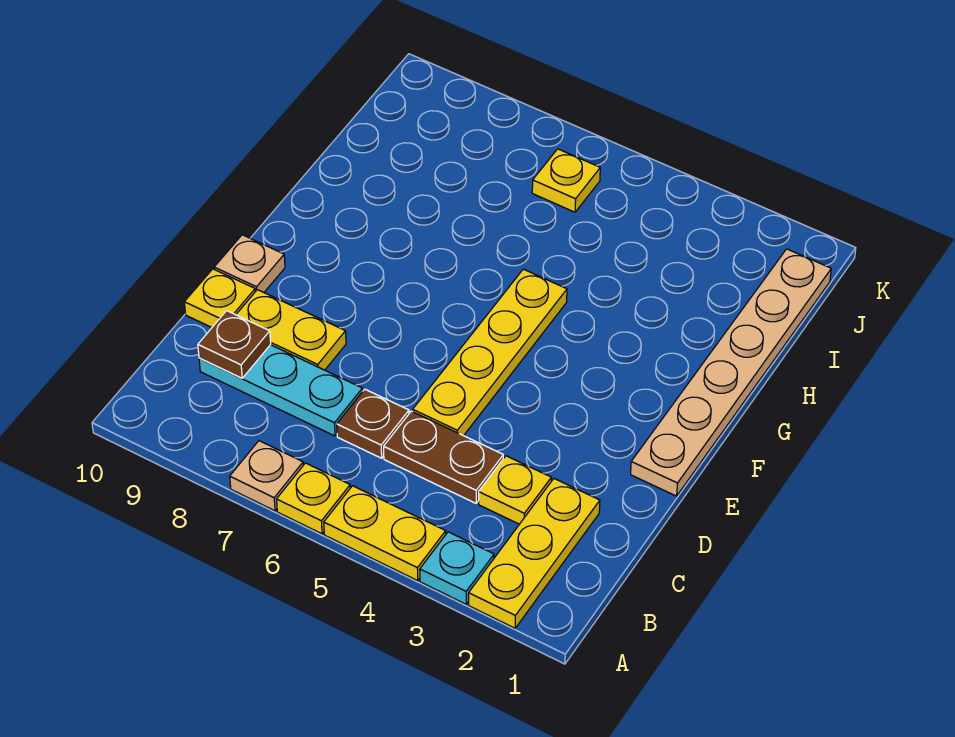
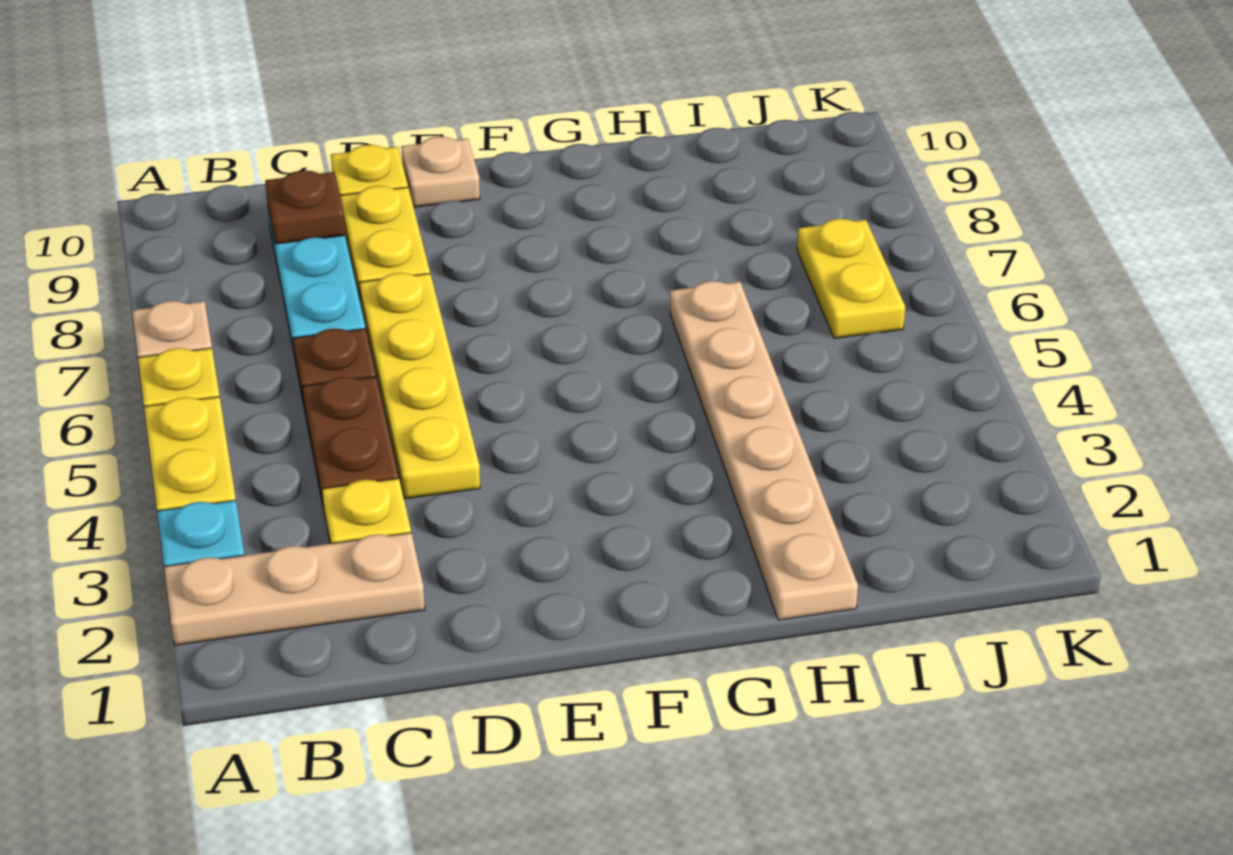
yellow 1x3 plate [469,479,600,628] -> tan 1x3 plate [164,533,425,645]
yellow 1x4 plate [413,269,567,436] -> yellow 1x4 plate turned to [359,273,480,499]
tan 1x6 plate [631,249,831,496] -> tan 1x6 plate turned to [670,281,858,620]
yellow 1x1 plate [532,149,600,212] -> yellow 1x2 plate [797,219,905,338]

